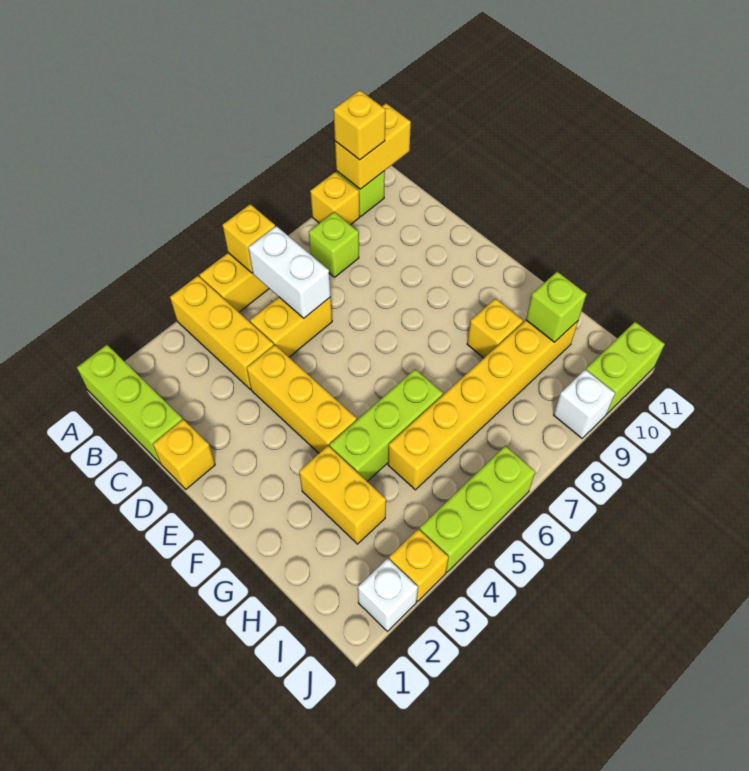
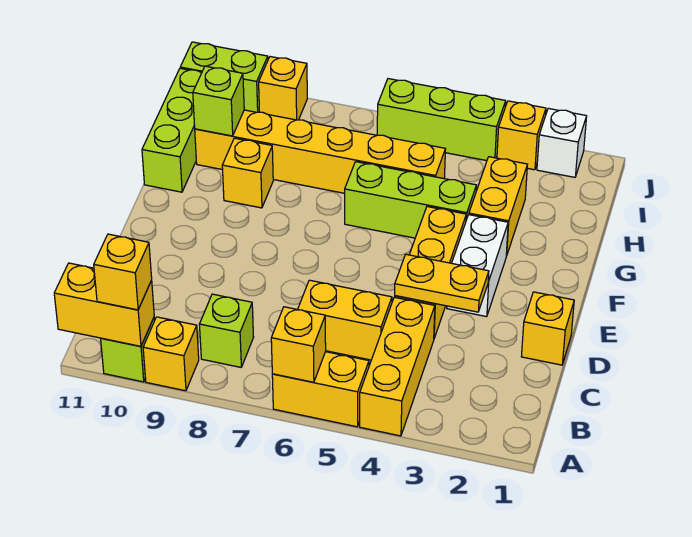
lime 1x3 brick [77,345,183,463] -> lime 1x3 brick moved to [142,69,201,192]
white 1x2 brick [248,226,331,318] -> white 1x2 brick moved to [447,215,508,317]
none -> yellow 1x2 plate [395,254,489,312]
white 1x1 brick [554,369,615,438] -> yellow 1x1 brick [259,57,307,120]

